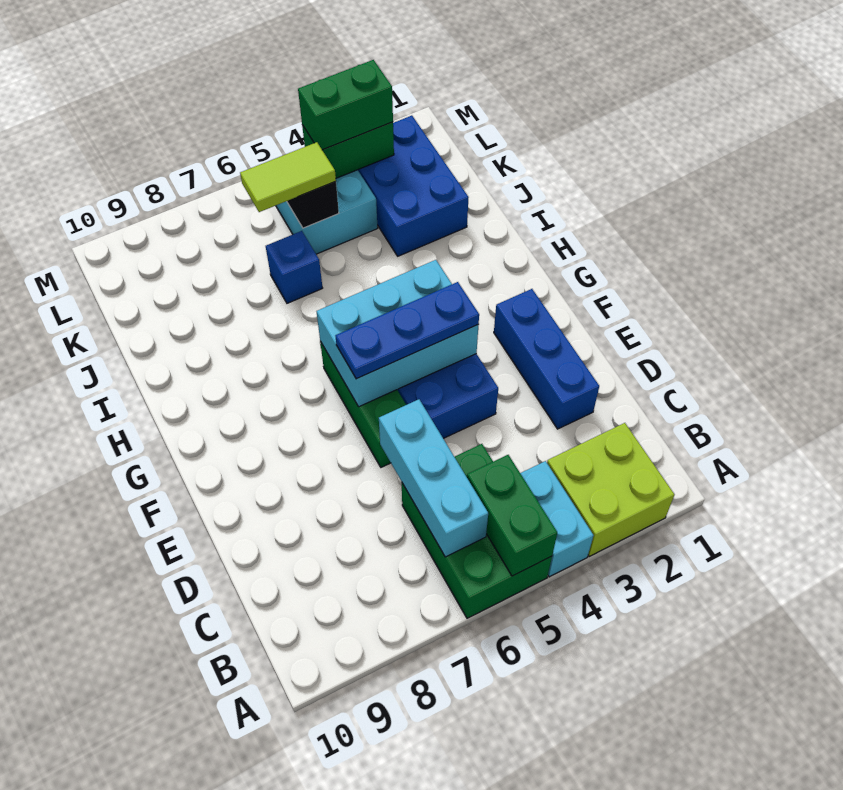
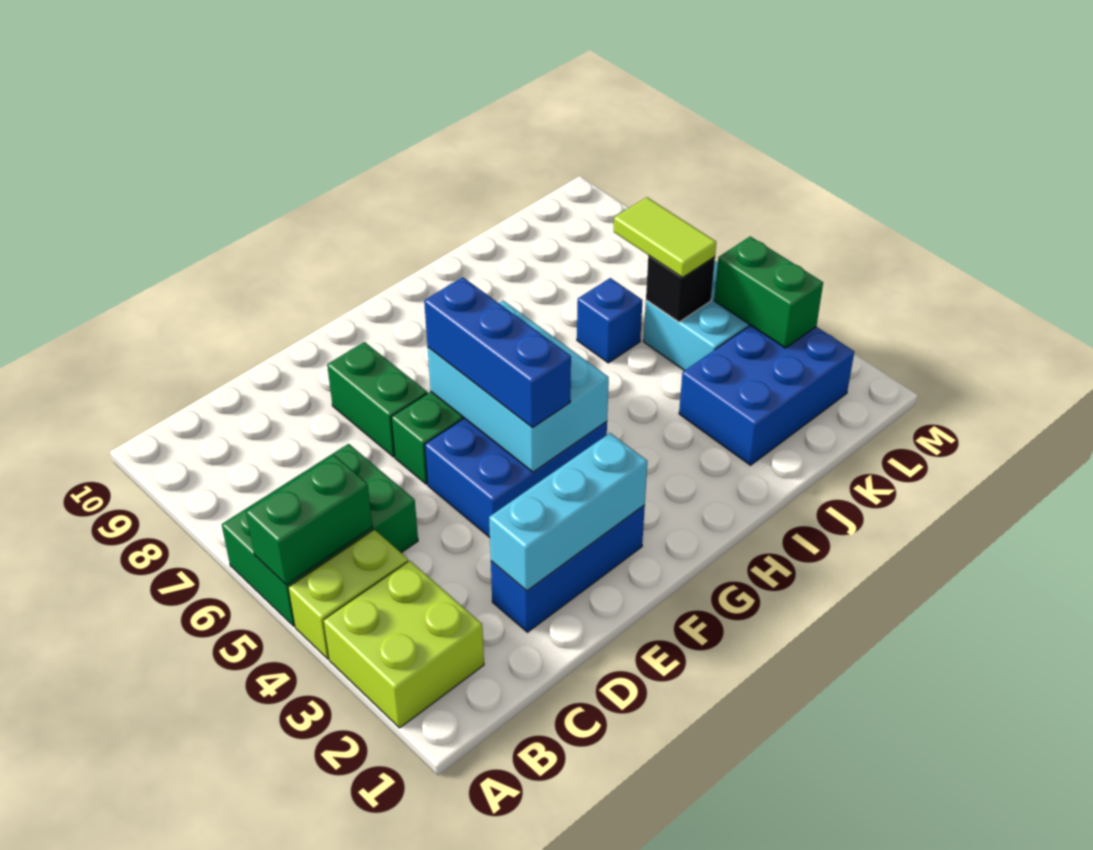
cyan 1x2 brick [520,461,594,577] -> lime 1x2 brick [288,529,408,659]
cyan 1x3 brick [379,399,488,557] -> cyan 1x3 brick moved to [489,433,648,591]
blue 1x3 plate [336,282,479,379] -> blue 1x3 brick [424,277,571,428]
green 1x2 brick [298,60,393,150] -> green 1x2 brick moved to [327,342,427,457]

